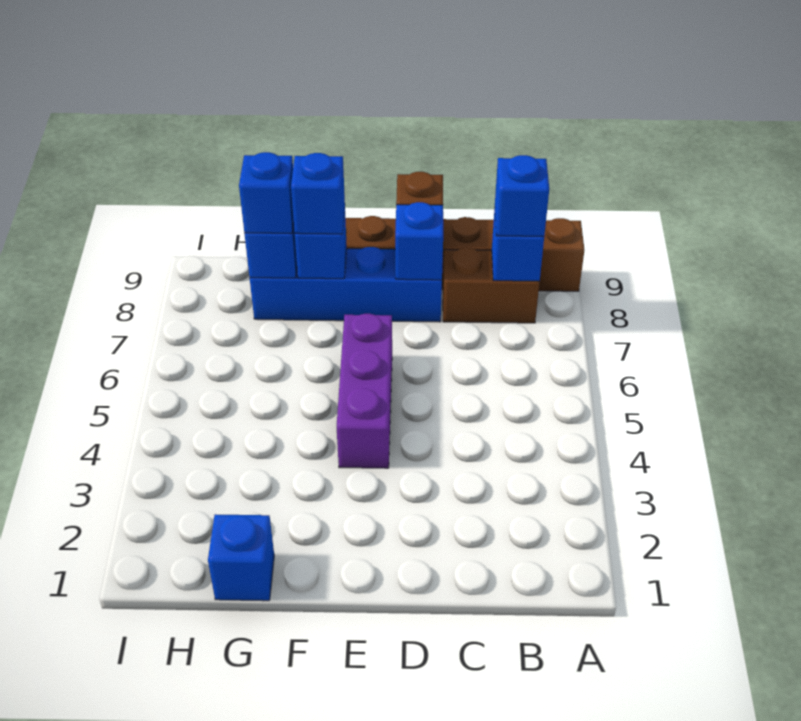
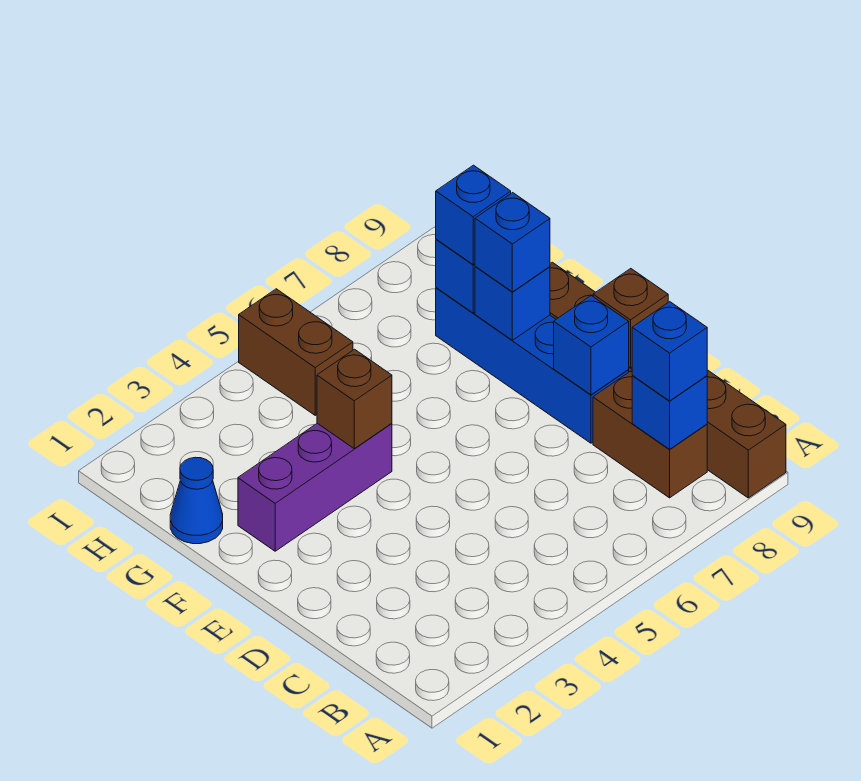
purple 1x3 brick [337,314,392,468] -> purple 1x3 brick moved to [238,423,392,551]
none -> brown 1x1 brick [317,349,392,449]
blue 1x1 brick [208,514,274,601] -> blue 1x1 cone [170,457,223,544]
none -> brown 1x2 brick [239,289,353,415]

